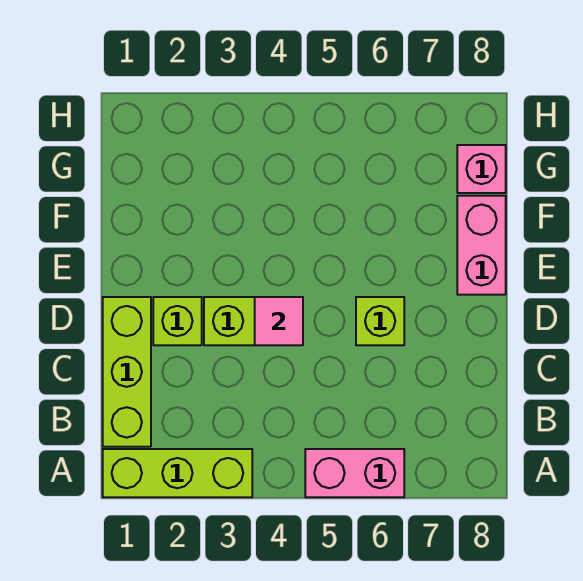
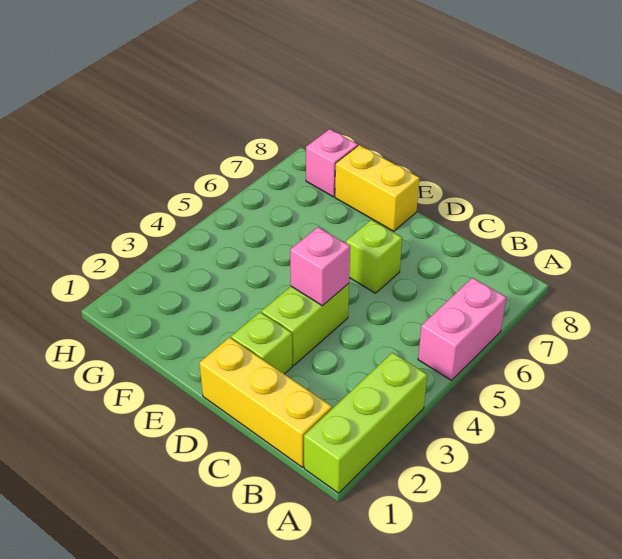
lime 1x3 brick [103,297,151,447] -> yellow 1x3 brick [200,337,332,467]
pink 1x1 tile [255,297,303,345] -> pink 1x1 brick [290,227,350,306]
pink 1x2 brick [457,196,506,295] -> yellow 1x2 brick [335,145,419,231]

